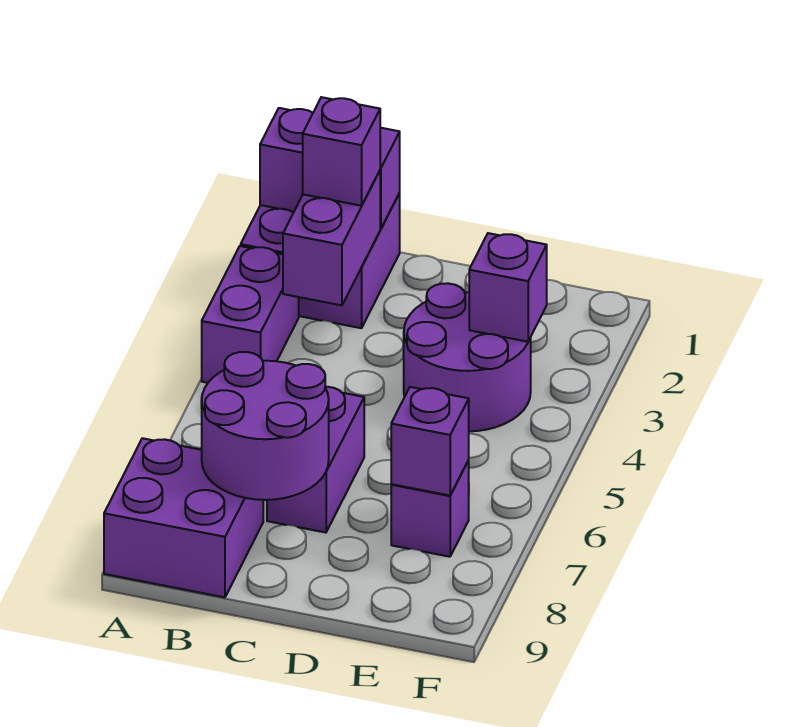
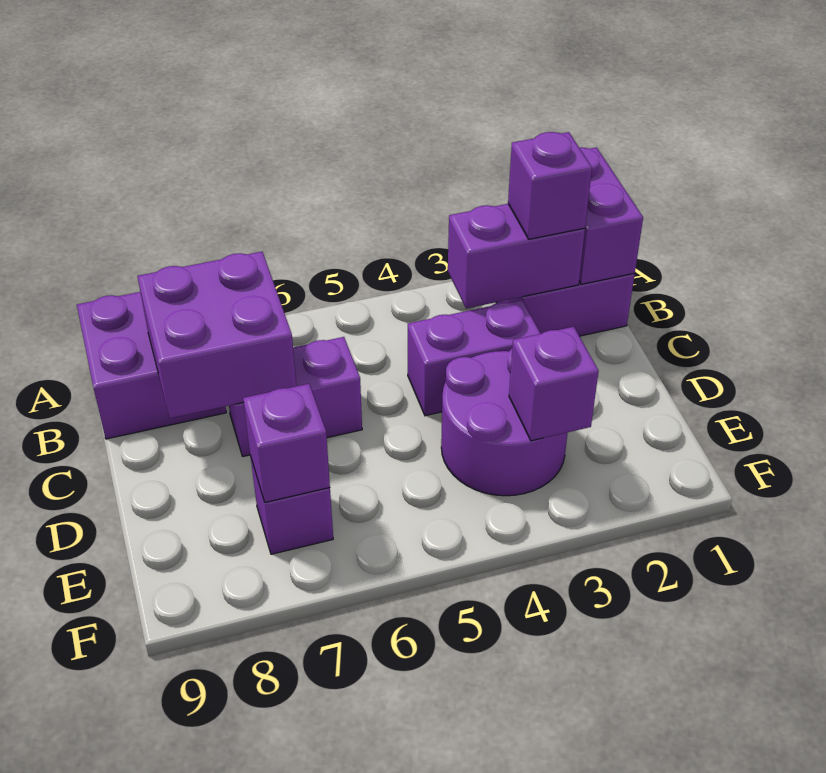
purple 1x2 brick [202,246,299,383] -> purple 1x2 brick moved to [408,300,541,416]
purple 2x2 round brick [202,352,329,500] -> purple 2x2 brick [137,252,296,418]

